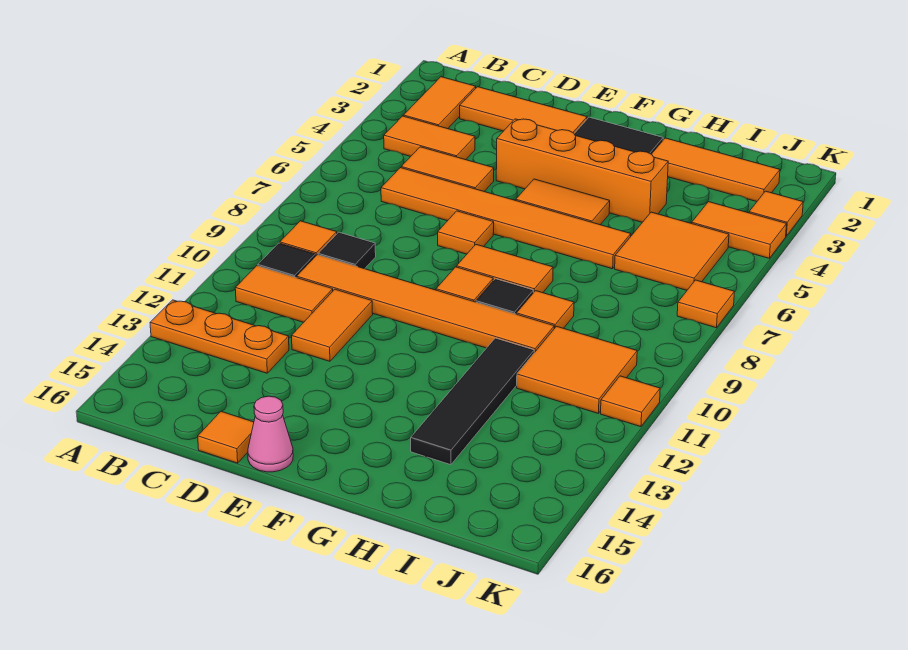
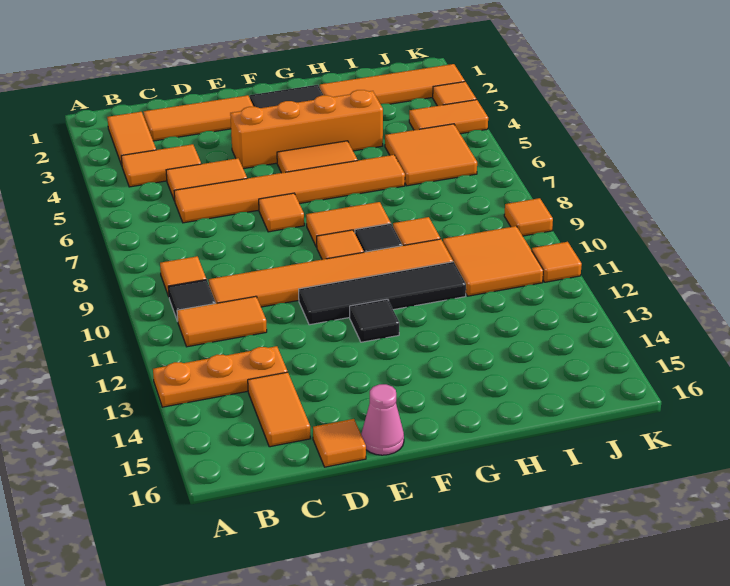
black 1x1 tile [318,232,376,269] -> black 1x1 tile moved to [350,299,399,342]
orange 1x2 tile [292,289,373,361] -> orange 1x2 tile moved to [248,372,311,447]
orange 1x3 tile [652,138,780,202] -> orange 1x4 tile [320,64,465,104]
black 1x4 tile [411,338,534,465] -> black 1x4 tile turned to [299,262,466,325]
orange 1x1 tile [677,280,734,328] -> orange 1x1 tile moved to [504,198,553,236]

